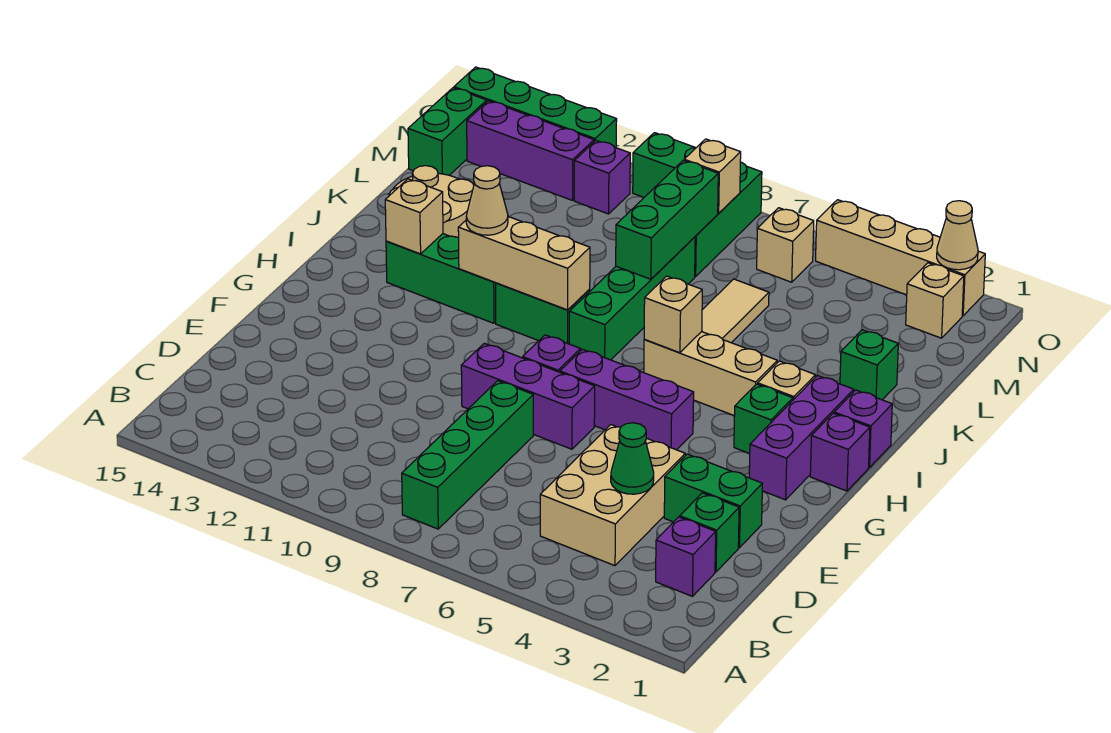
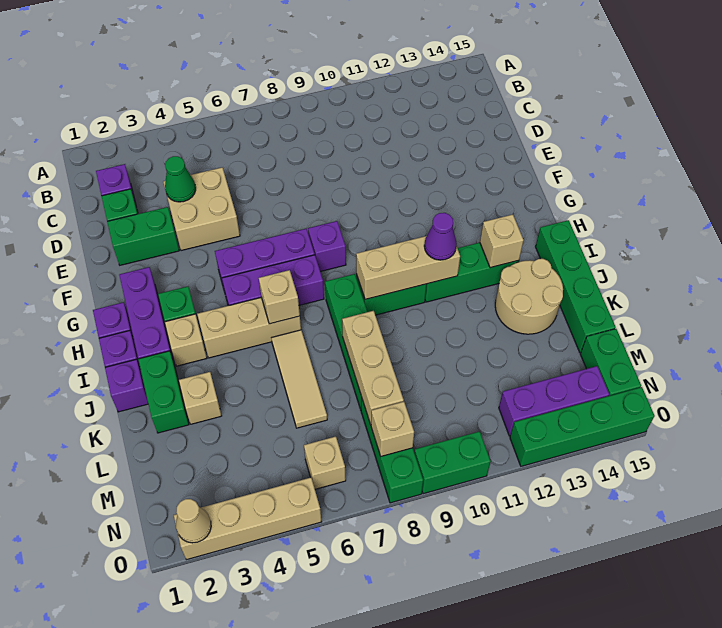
green 1x4 brick [402,381,533,529] -> green 1x4 brick moved to [536,220,616,353]
tan 2x3 brick [540,425,685,566] -> tan 2x2 brick [163,168,240,251]
purple 1x3 brick [461,343,595,449] -> purple 1x3 brick moved to [222,255,324,306]
tan 1x1 cone [466,166,508,235] -> purple 1x1 cone [424,213,457,260]
green 1x1 brick [840,330,898,400] -> green 1x2 brick [138,351,189,433]
green 1x3 brick [616,160,718,279] -> tan 1x3 brick [342,311,404,424]
tan 1x1 brick [906,263,964,338] -> tan 1x1 brick moved to [179,372,222,424]
purple 1x1 brick [574,141,630,214] -> purple 1x1 brick moved to [105,359,148,412]

